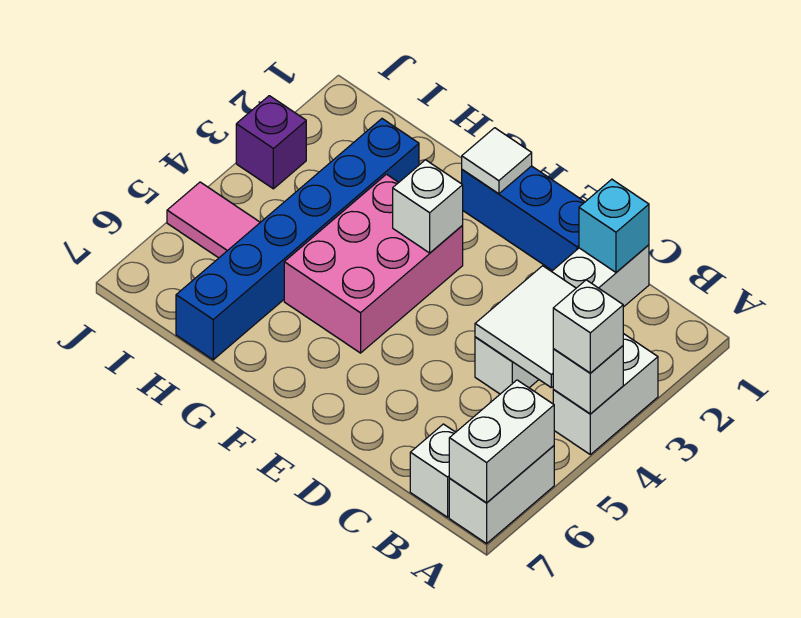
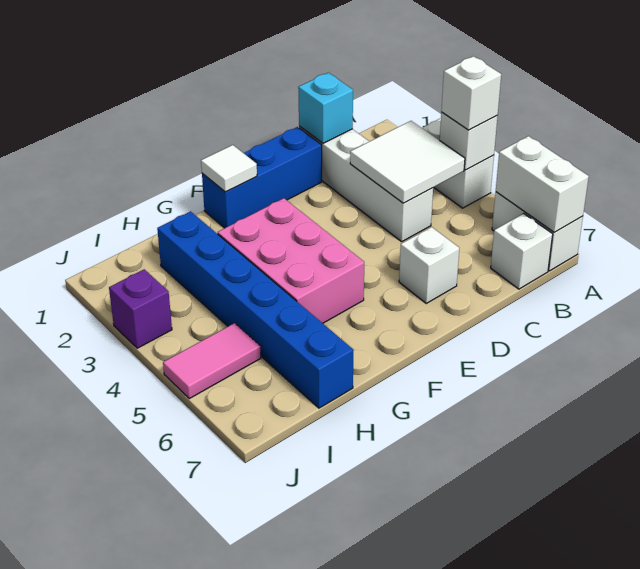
white 1x1 brick [393,160,463,253] -> white 1x1 brick moved to [399,227,459,303]

